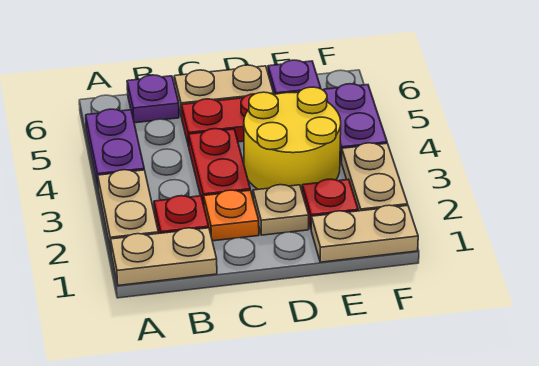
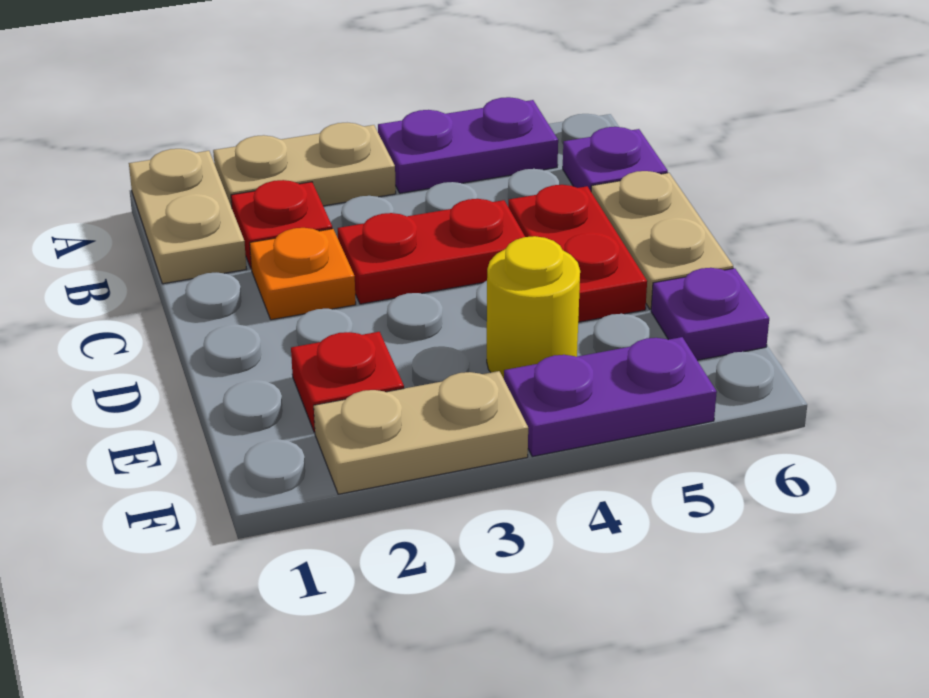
tan 1x1 plate [253,185,309,235] -> none
yellow 2x2 round brick [244,87,341,190] -> yellow 1x1 round brick [487,236,580,379]
tan 1x2 plate [311,205,418,262] -> none

